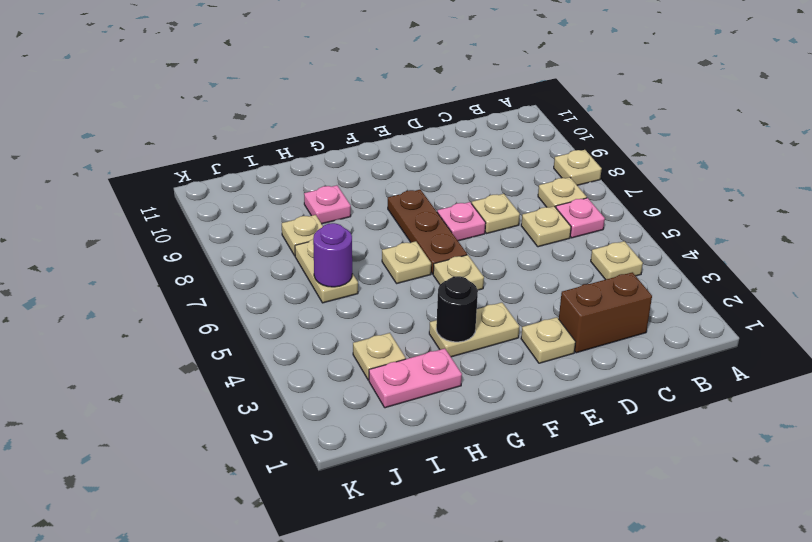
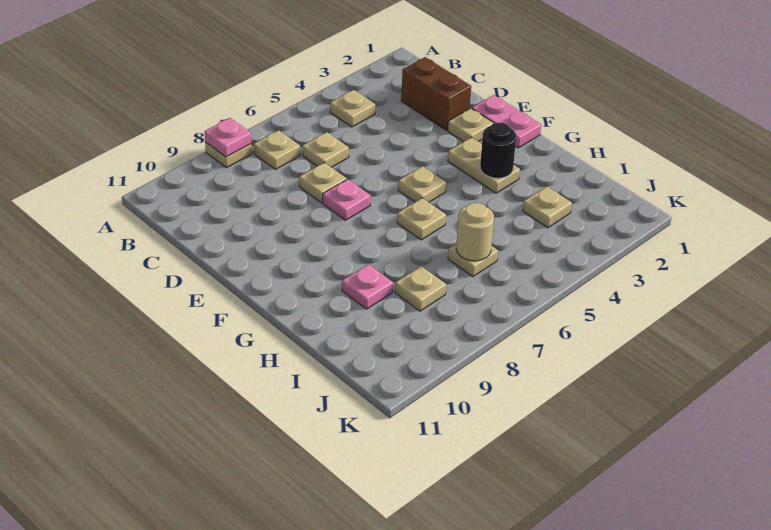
pink 1x1 plate [556,198,605,238] -> pink 1x1 plate moved to [204,118,251,157]
brown 1x3 plate [388,190,467,274] -> none
pink 1x2 plate [369,348,462,408] -> pink 1x2 plate moved to [472,95,541,148]
tan 1x2 plate [295,239,358,303] -> tan 1x1 plate [448,244,498,277]
purple 1x1 round brick [313,223,352,287] -> tan 1x1 round brick [456,203,494,261]

